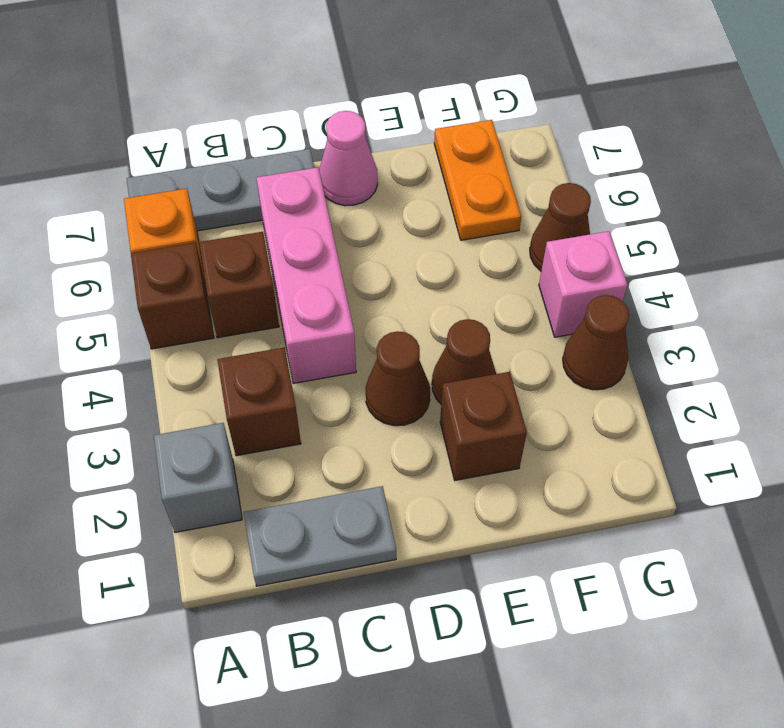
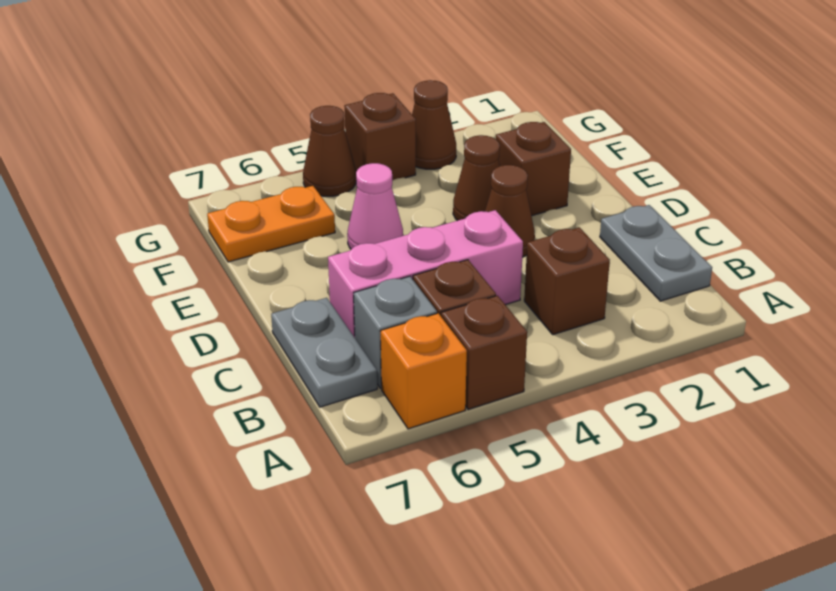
grey 1x1 brick [154,423,242,532] -> grey 1x1 brick moved to [354,276,437,388]
grey 1x3 plate [127,149,314,231] -> grey 1x2 plate [271,298,377,407]
pink 1x1 cone [319,111,378,206] -> pink 1x1 cone moved to [347,163,403,249]
pink 1x1 brick [539,231,627,337] -> brown 1x1 brick [344,93,416,180]

